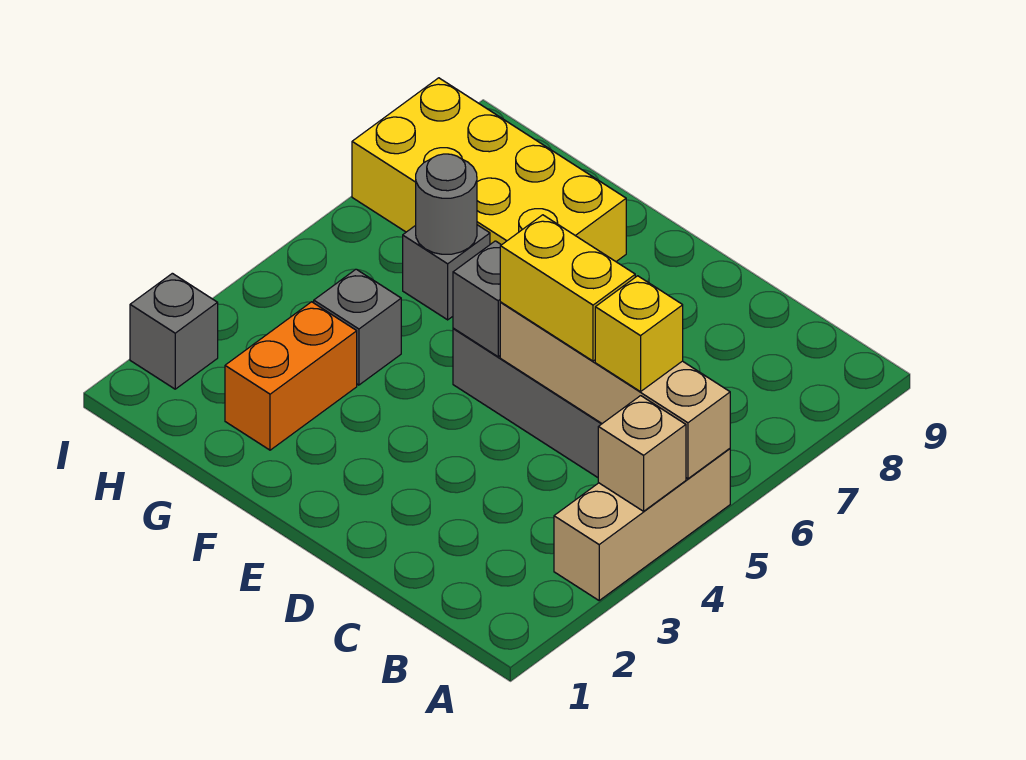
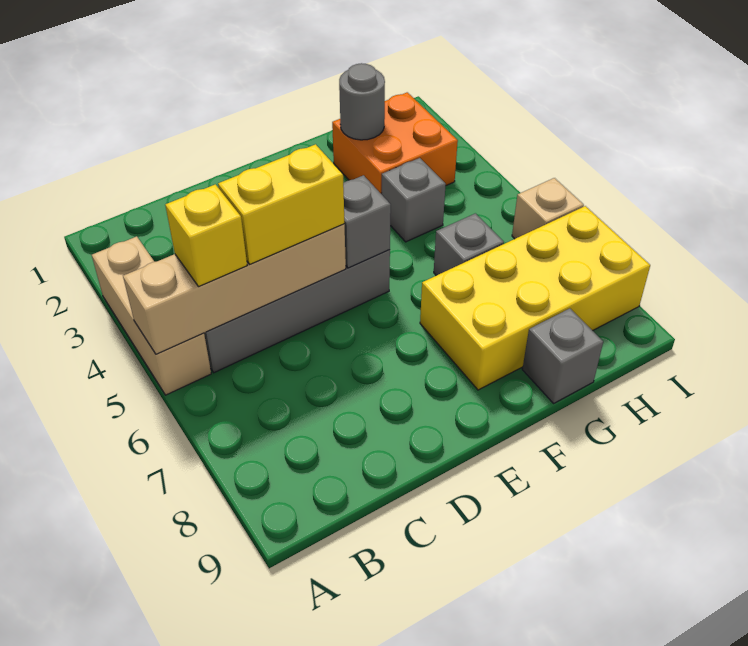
tan 1x1 brick [598,396,686,511] -> tan 1x1 brick moved to [512,178,584,239]
orange 1x2 brick [225,302,357,450] -> orange 2x2 brick [332,92,458,193]
grey 1x1 round brick [416,154,477,254] -> grey 1x1 round brick moved to [339,63,385,140]
grey 1x1 brick [130,273,218,389] -> grey 1x1 brick moved to [522,308,603,403]

